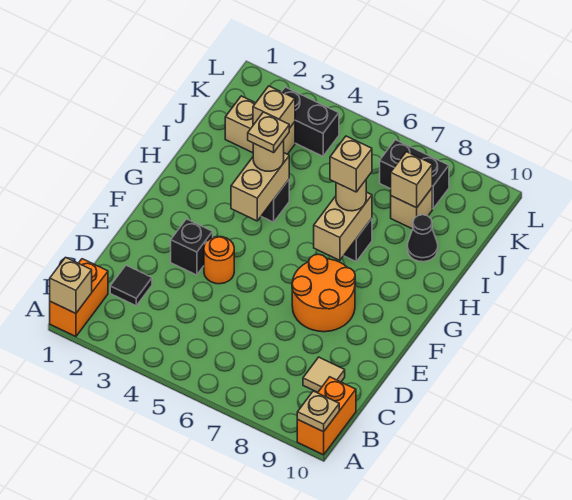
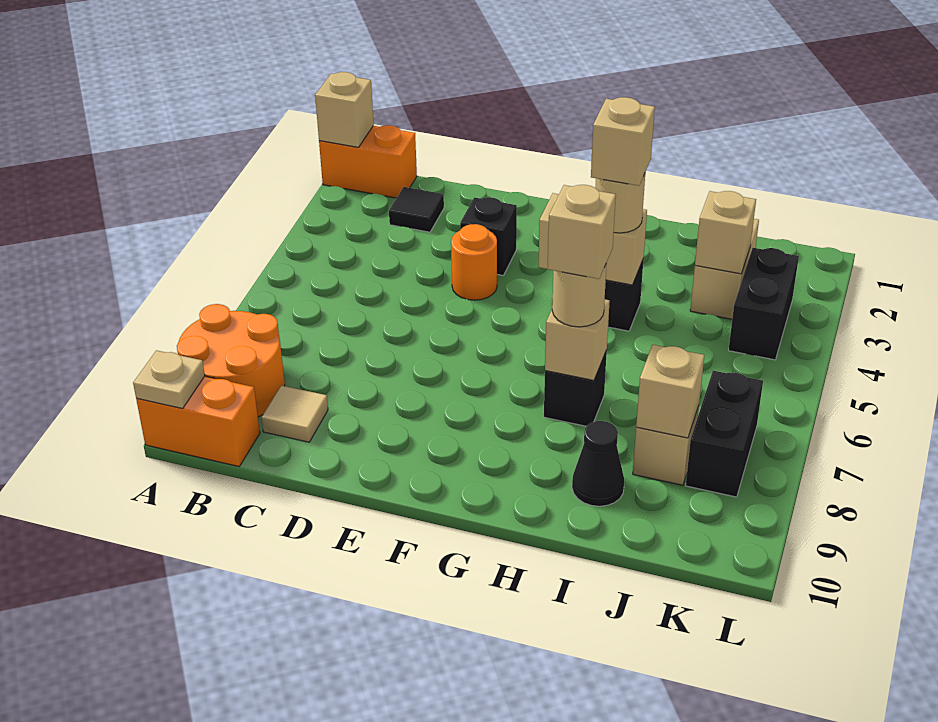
orange 2x2 round brick [292,254,355,332] -> orange 2x2 round brick moved to [177,304,285,417]
tan 1x2 brick [314,192,372,260] -> tan 1x1 brick [545,299,610,380]
tan 1x1 plate [248,112,289,153] -> tan 1x1 brick [591,97,655,186]

